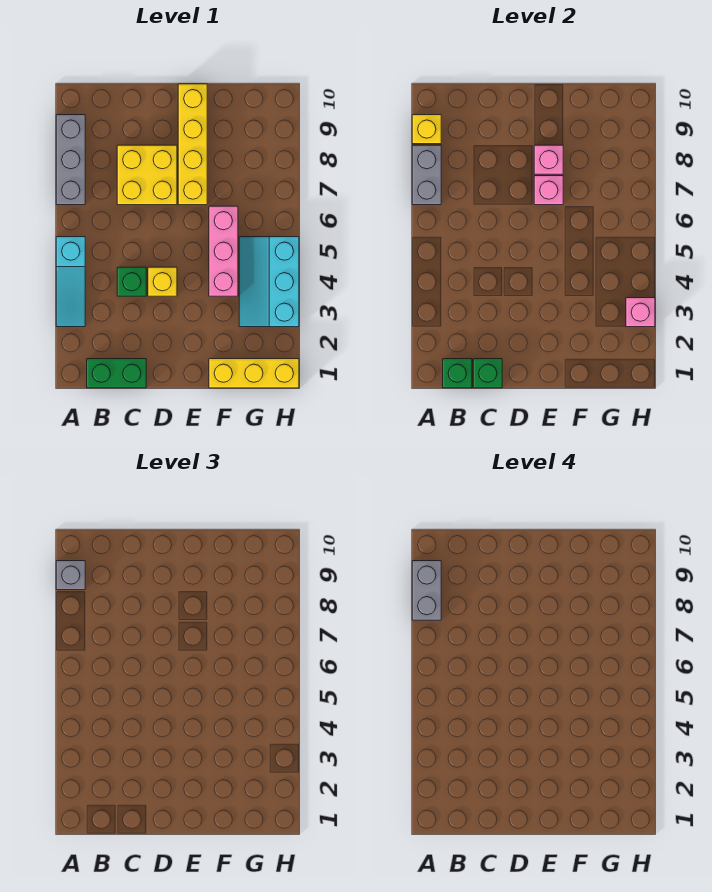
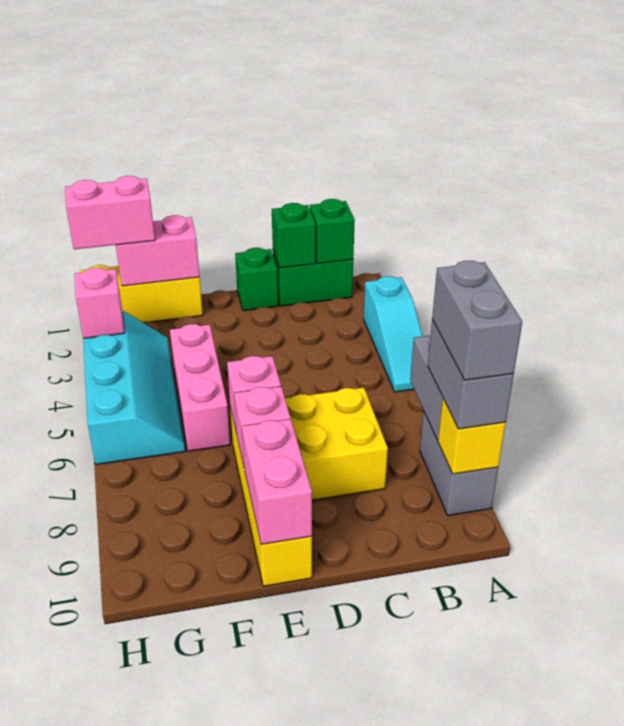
cyan 1x3 slope [56,237,85,327] -> cyan 1x3 slope turned to [364,276,422,392]
grey 1x3 brick [56,115,85,205] -> grey 1x2 brick [420,411,498,516]
grey 1x1 brick [56,561,85,590] -> grey 1x2 brick [428,319,514,429]
green 1x1 brick [117,267,146,296] -> green 1x1 brick moved to [235,248,278,311]
yellow 1x1 brick [148,267,177,296] -> none
none -> pink 1x2 brick [242,419,312,544]
none -> pink 1x2 brick [116,215,200,286]
none -> pink 1x2 brick [65,176,155,249]
cyan 2x3 slope [239,237,299,327] -> cyan 2x4 slope [83,311,185,464]

